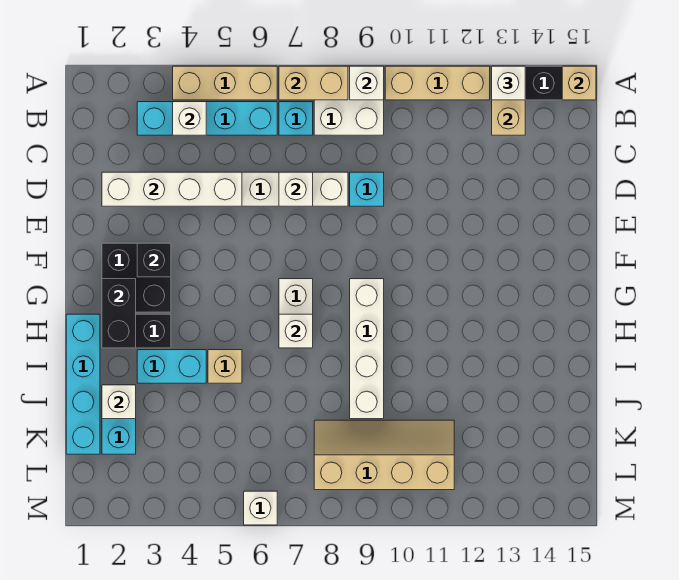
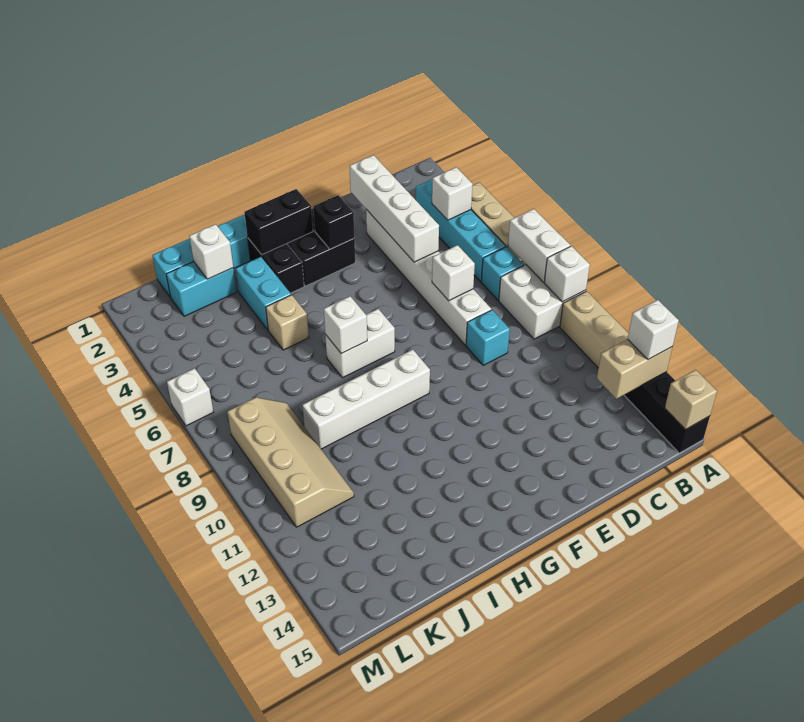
tan 1x2 brick [279,66,348,100] -> white 1x2 brick [508,209,570,282]

